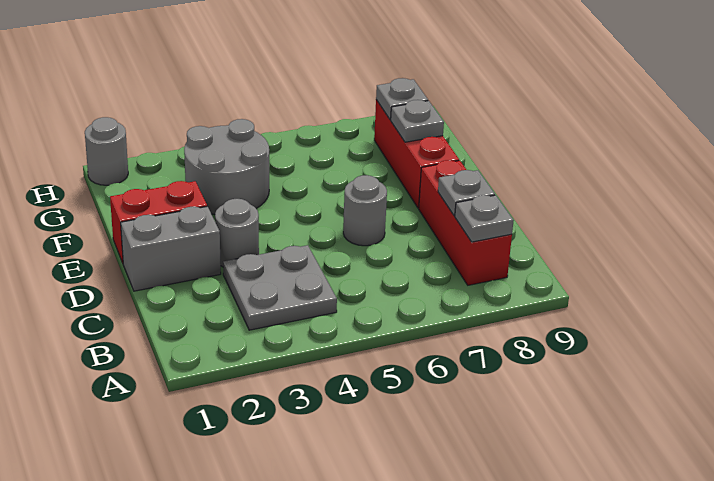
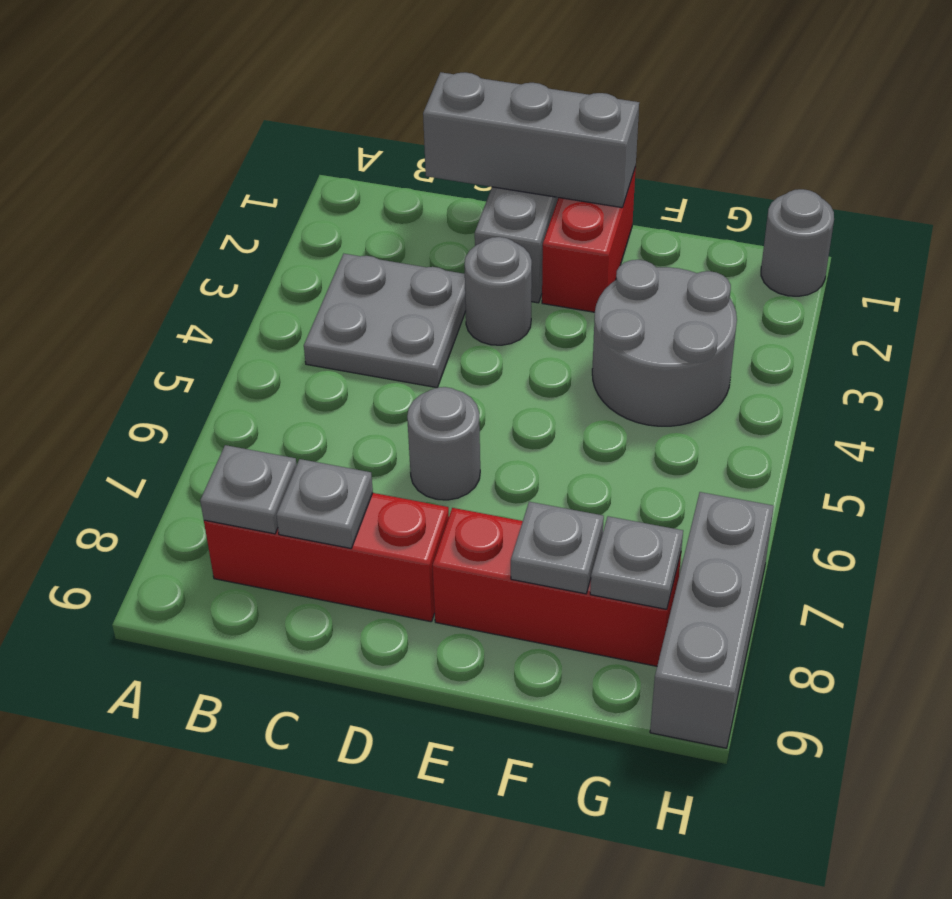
none -> grey 1x3 brick [423,72,639,208]
none -> grey 1x3 brick [650,492,774,748]

